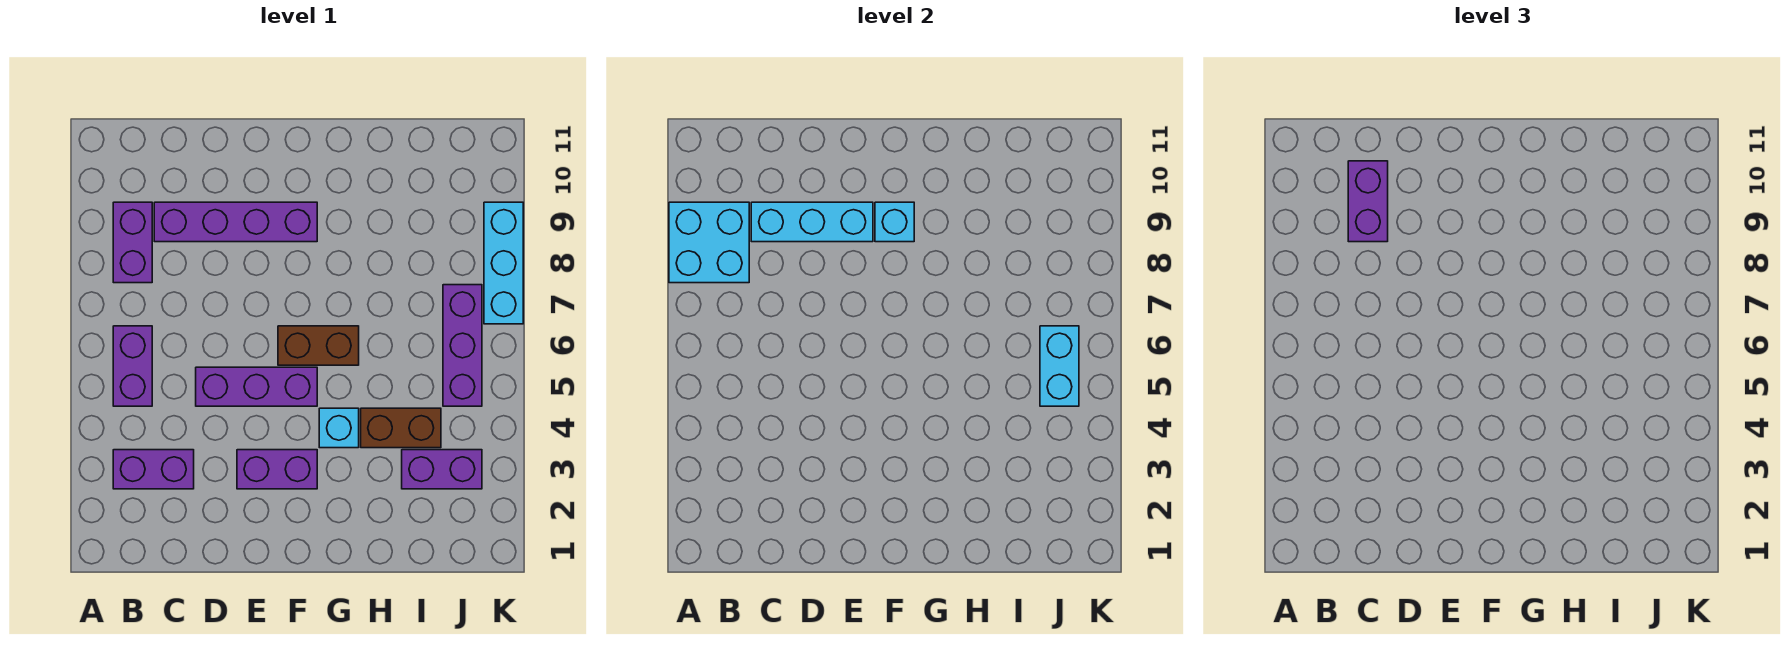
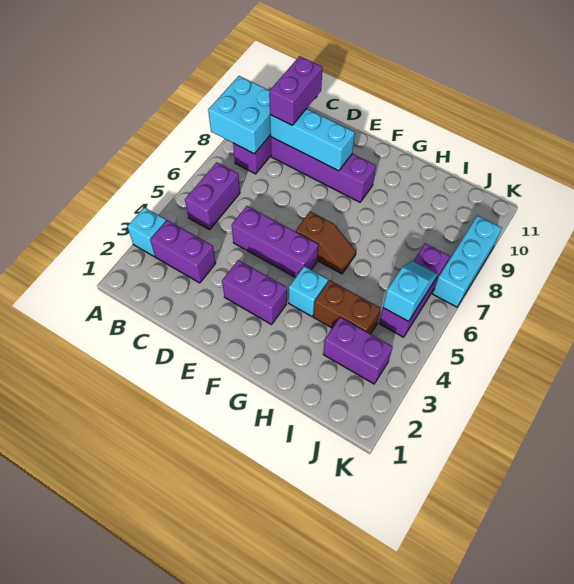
brown 1x2 brick [278,326,359,365] -> brown 1x2 slope [296,211,356,274]
cyan 1x1 brick [875,202,914,242] -> cyan 1x1 brick moved to [127,207,166,257]
cyan 1x2 brick [1040,326,1079,406] -> cyan 1x2 slope [383,261,437,321]

